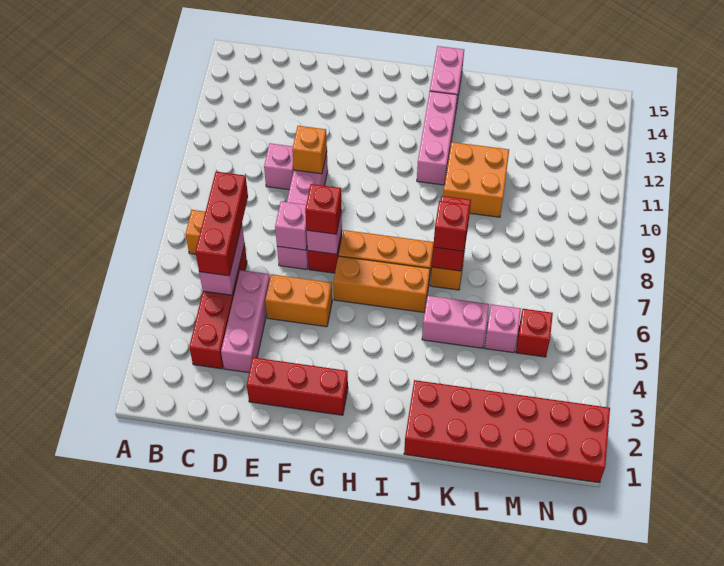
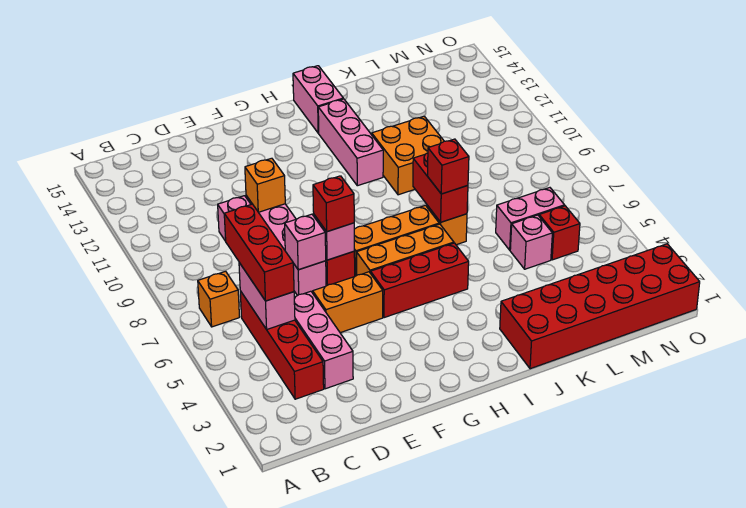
red 1x3 brick [247,357,348,415] -> red 1x3 brick moved to [371,243,469,318]
pink 1x2 brick [422,296,489,348] -> pink 1x2 brick moved to [496,188,565,250]

